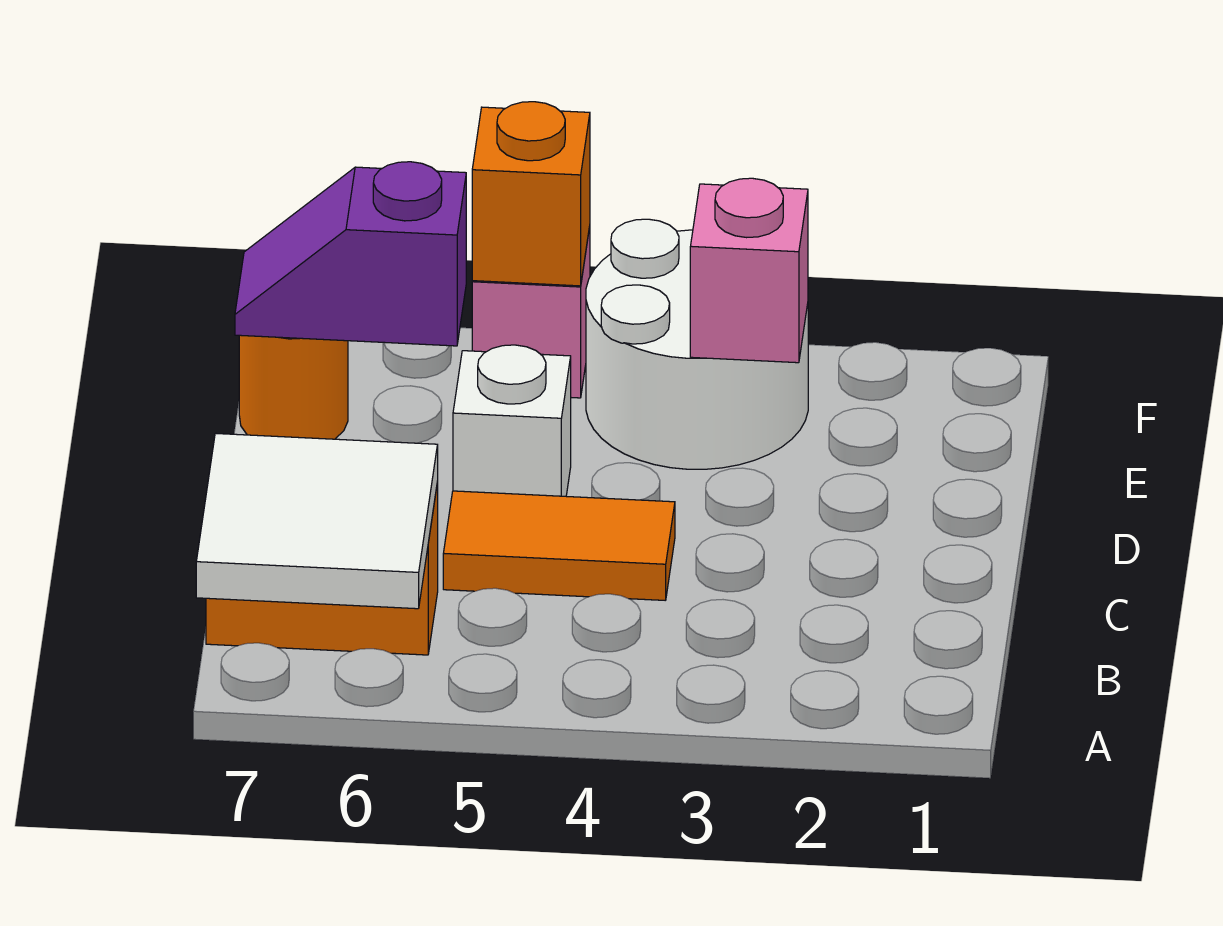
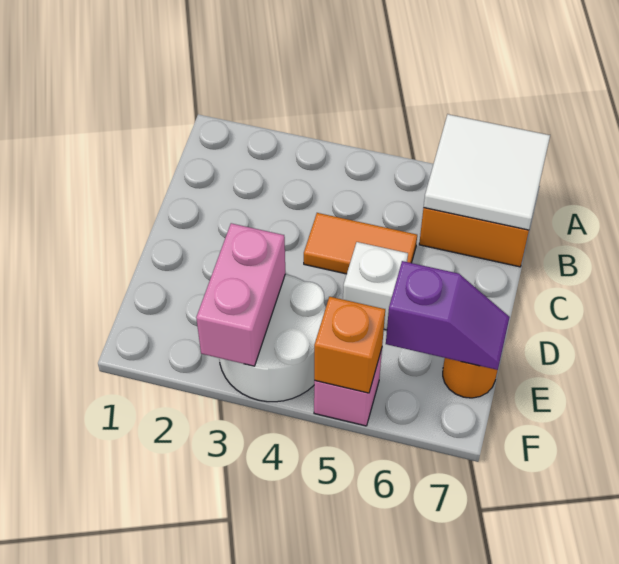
pink 1x1 brick [690,178,808,363] -> pink 1x2 brick [196,223,285,366]

